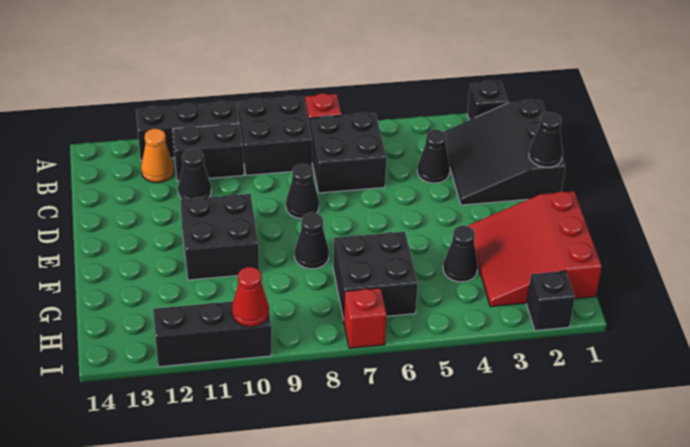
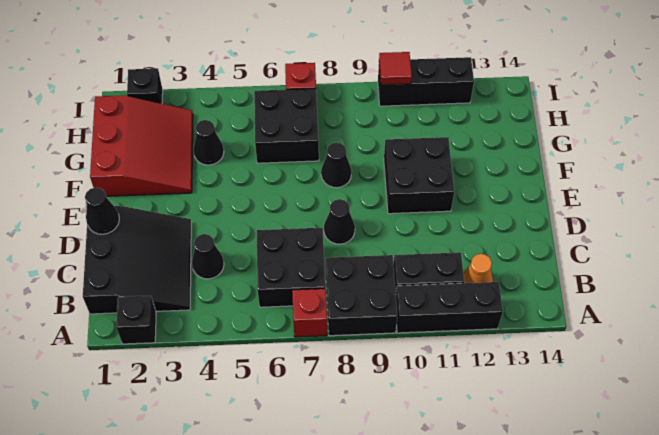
black 1x1 cone [178,149,211,199] -> none
red 1x1 cone [232,267,269,327] -> red 1x1 tile [379,52,412,85]

